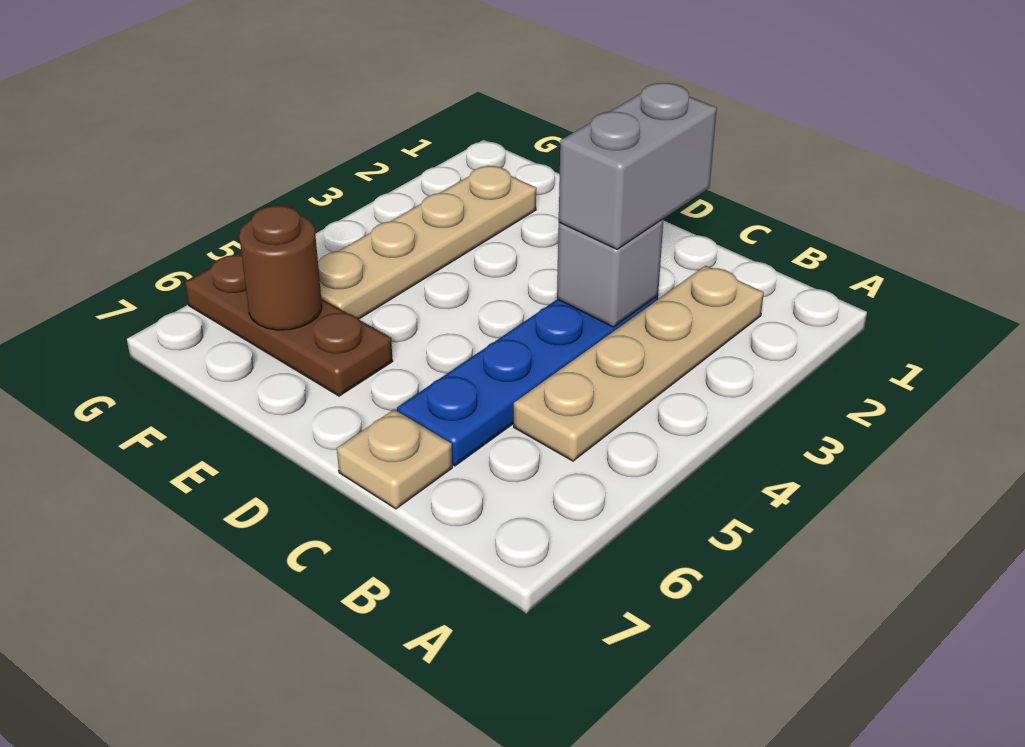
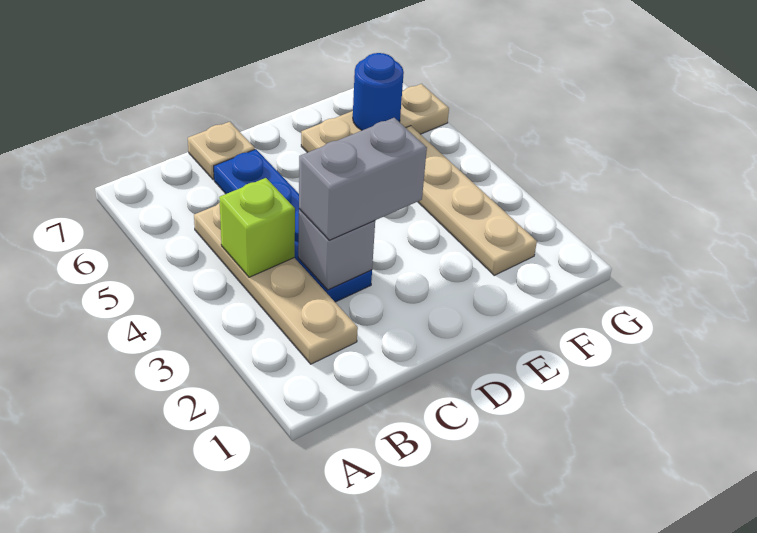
none -> lime 1x1 brick [219,178,295,277]
grey 1x2 brick [559,83,717,249] -> grey 1x2 brick turned to [299,118,427,240]
brown 1x3 plate [185,253,393,396] -> tan 1x3 plate [301,84,449,153]
brown 1x1 round brick [239,205,322,330] -> blue 1x1 round brick [353,53,404,130]

